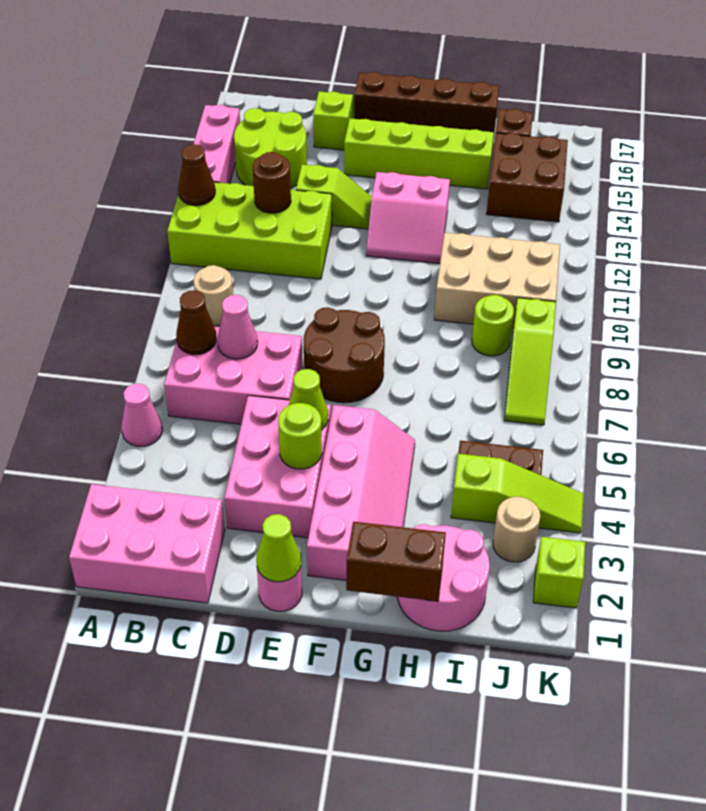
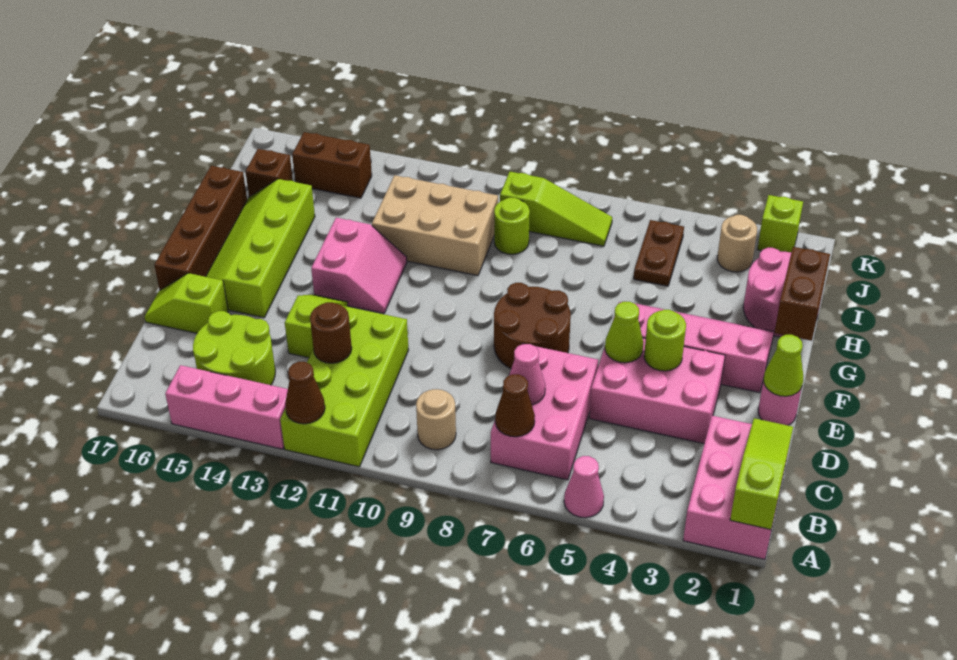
tan 2x3 brick [434,233,560,328] -> tan 2x3 brick turned to [372,175,498,276]
lime 1x3 slope [451,454,584,533] -> lime 1x3 slope moved to [730,418,793,530]
brown 2x2 brick [487,133,568,222] -> brown 1x2 brick [292,132,372,198]

